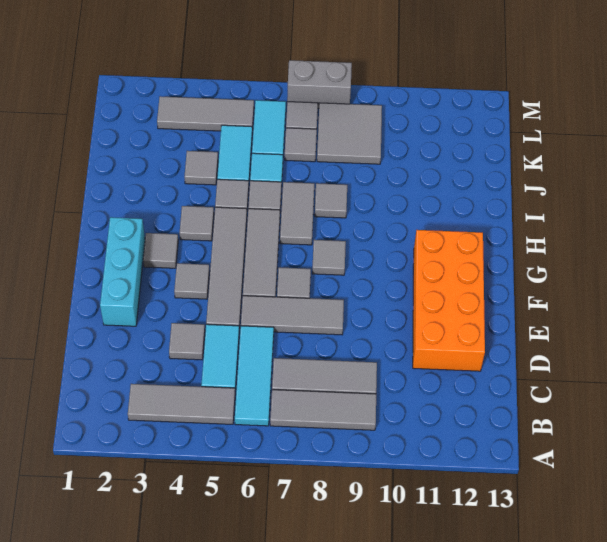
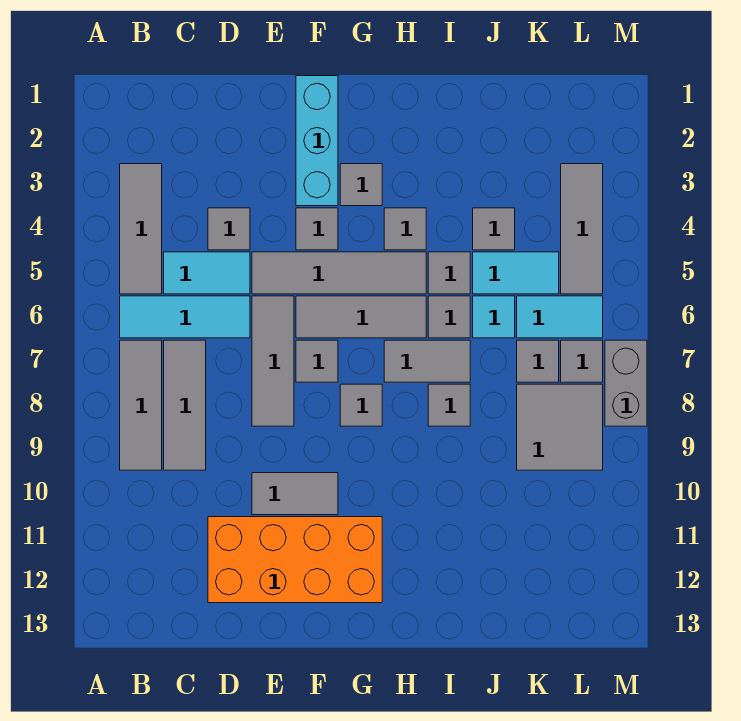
cyan 1x3 brick [100,217,145,326] -> cyan 1x3 brick turned to [296,76,338,206]
none -> grey 1x2 tile [252,473,338,515]

